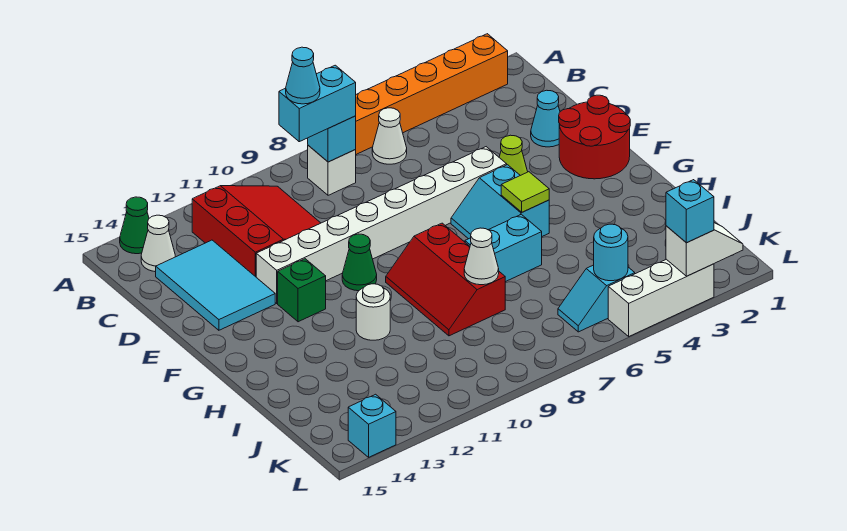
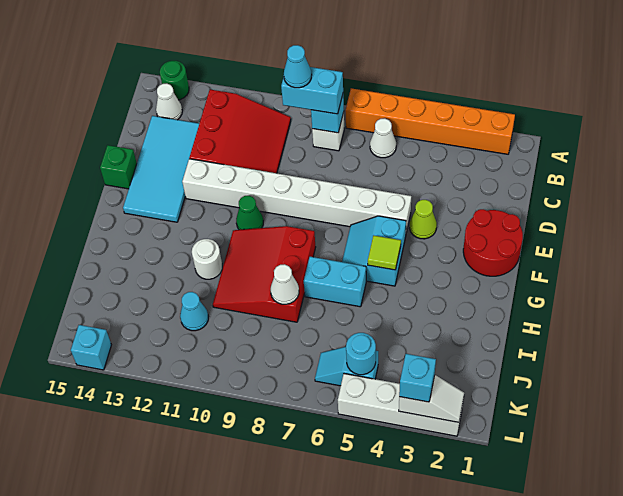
green 1x1 cone [120,197,149,254] -> green 1x1 round brick [160,61,189,100]
cyan 2x3 tile [156,240,275,330] -> cyan 2x4 tile [123,116,199,222]
cyan 1x1 cone [531,90,560,147] -> cyan 1x1 cone moved to [180,292,208,331]
green 1x1 brick [278,259,326,322] -> green 1x1 brick moved to [100,145,137,189]
red 2x3 slope [386,223,505,336] -> red 3x3 slope [213,226,316,322]
white 1x3 brick [608,259,714,336] -> white 1x4 brick [338,374,464,436]

